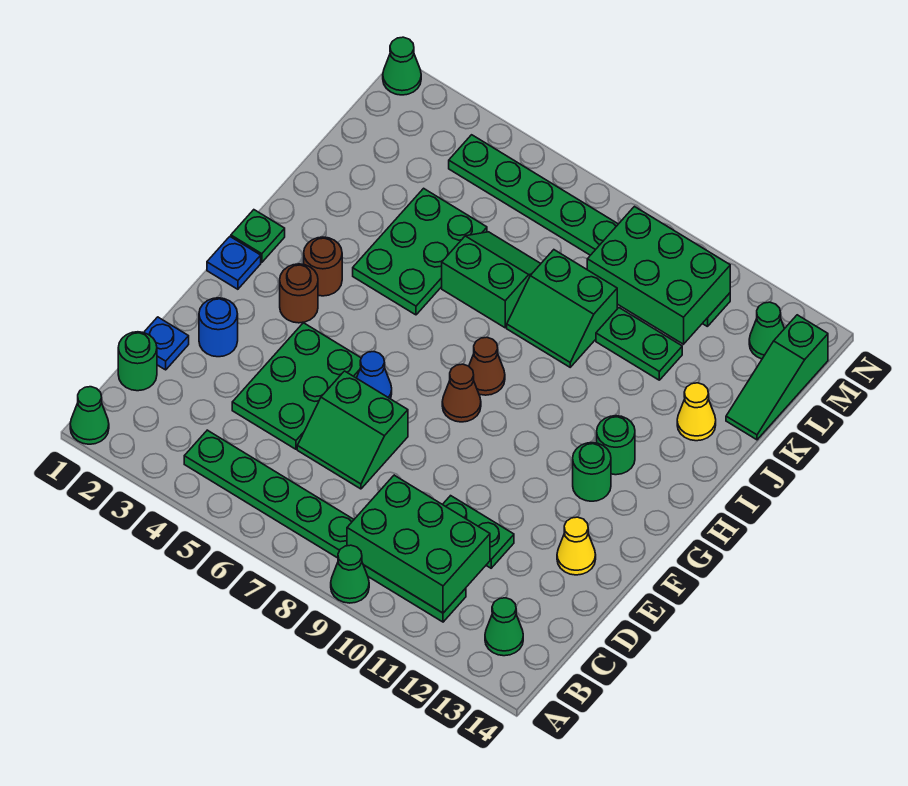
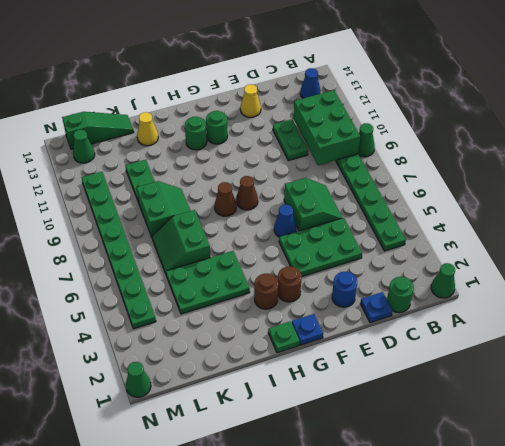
green 1x1 cone [485,598,523,656] -> blue 1x1 cone [300,68,321,98]
green 2x3 brick [587,207,730,344] -> none

